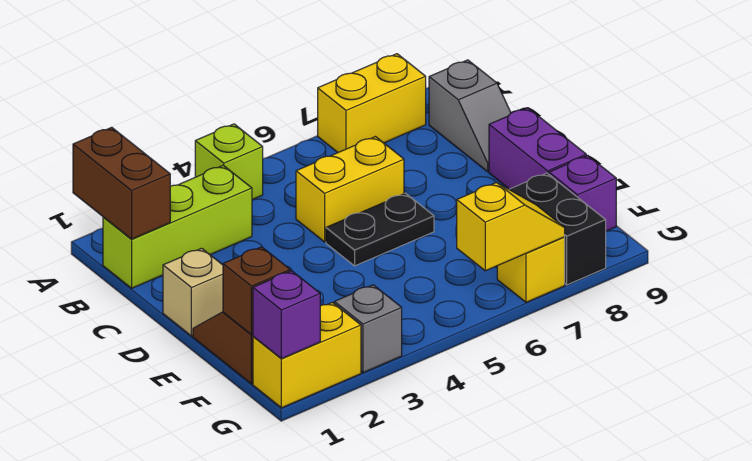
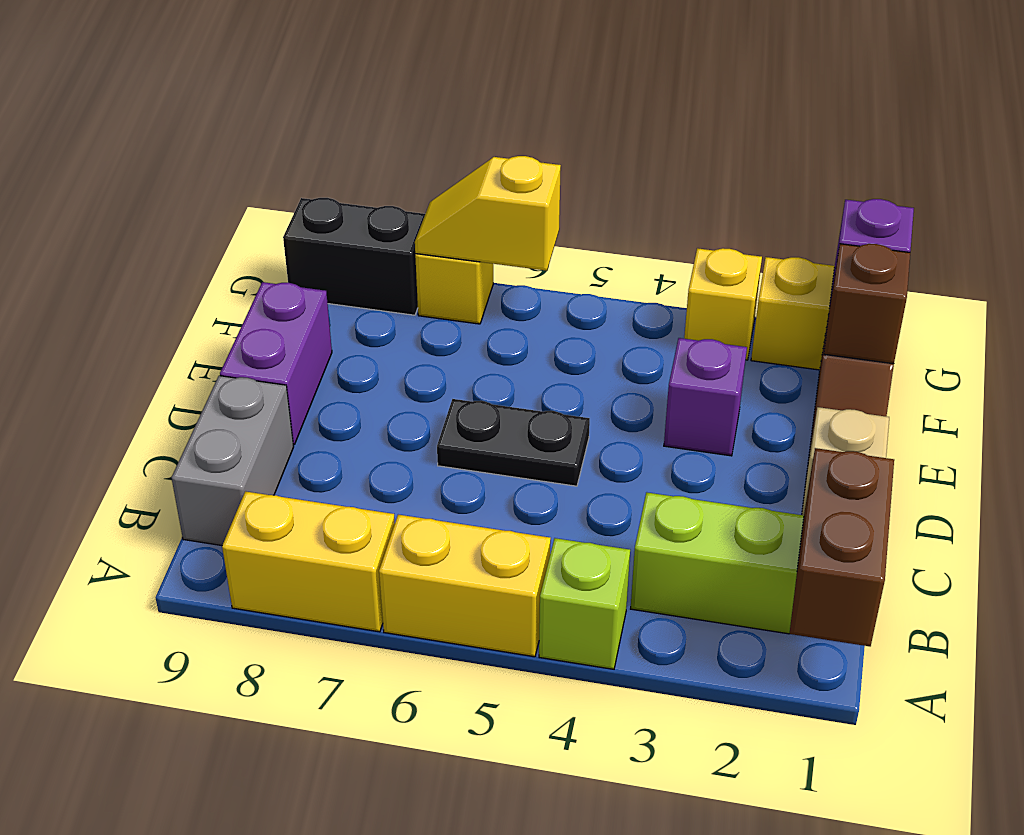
grey 1x2 slope [429,60,511,172] -> grey 1x2 brick [171,376,294,545]
yellow 1x2 brick [296,137,404,242] -> yellow 1x2 brick moved to [379,515,551,657]
black 1x2 brick [509,173,606,285] -> black 1x2 brick turned to [283,198,425,315]
purple 1x1 brick [549,156,616,231] -> purple 1x1 brick moved to [664,338,747,456]
grey 1x1 brick [334,285,402,373] -> yellow 1x1 brick [684,248,762,360]

